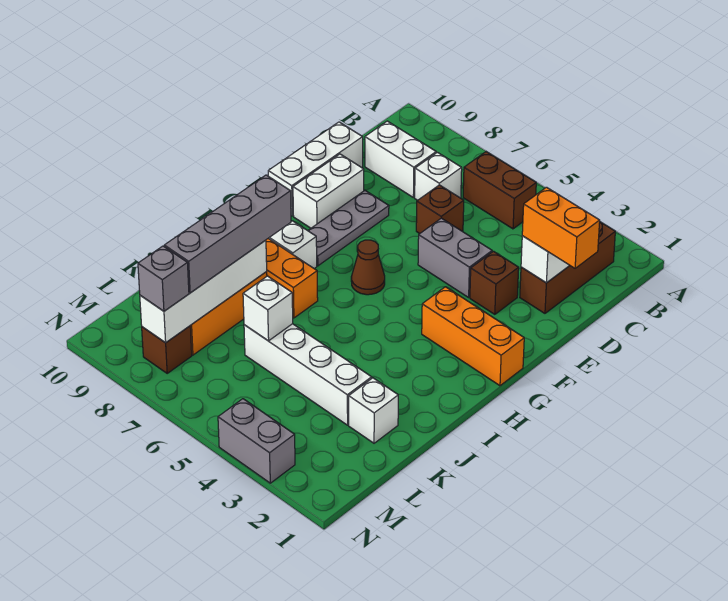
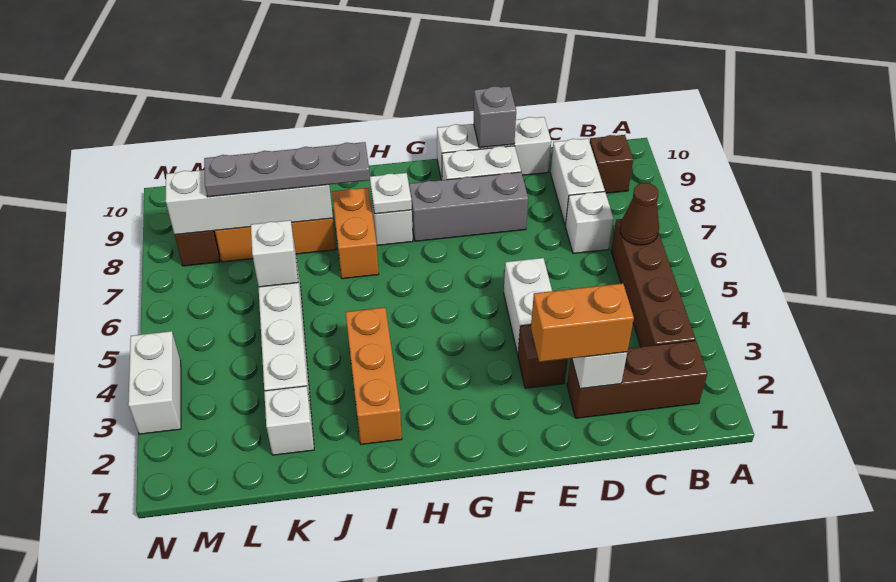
brown 1x2 brick [463,152,536,229] -> brown 1x4 brick [611,219,695,347]
orange 1x2 brick [522,187,600,268] -> orange 1x2 brick turned to [531,283,634,362]
brown 1x1 brick [416,185,464,234] -> brown 1x1 brick moved to [590,135,633,193]
grey 1x2 brick [418,218,492,297] -> white 1x2 brick [504,258,552,354]
grey 1x3 plate [308,191,389,266] -> grey 1x3 brick [409,172,528,241]
orange 1x3 brick [422,287,524,386] -> orange 1x3 brick moved to [346,308,402,444]
brown 1x1 cone [351,240,385,295] -> brown 1x1 cone moved to [620,183,659,245]
none -> white 1x1 plate [370,173,412,214]
grey 1x4 brick [164,175,291,293] -> grey 1x4 plate [204,142,370,197]
grey 1x1 brick [138,246,189,311] -> grey 1x1 brick moved to [474,86,516,148]
grey 1x2 brick [218,399,295,483] -> white 1x2 brick [128,331,181,434]

